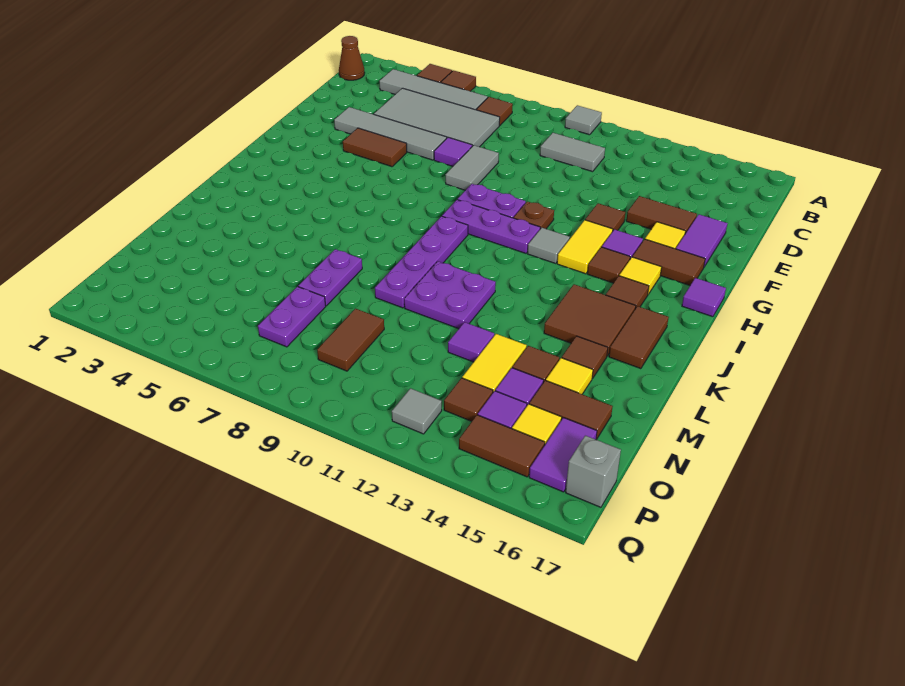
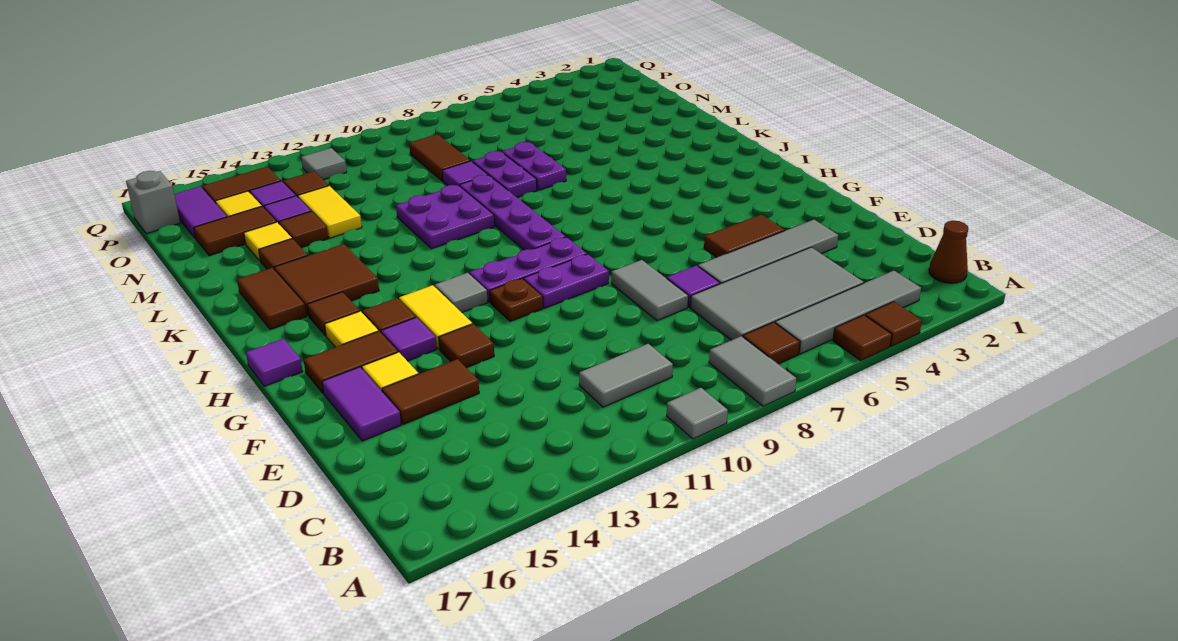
none -> grey 1x2 tile [709,336,796,406]
purple 1x1 tile [448,322,494,362] -> purple 1x1 tile moved to [442,161,488,186]
purple 1x2 plate [258,287,326,347] -> purple 1x2 plate moved to [473,151,537,197]

